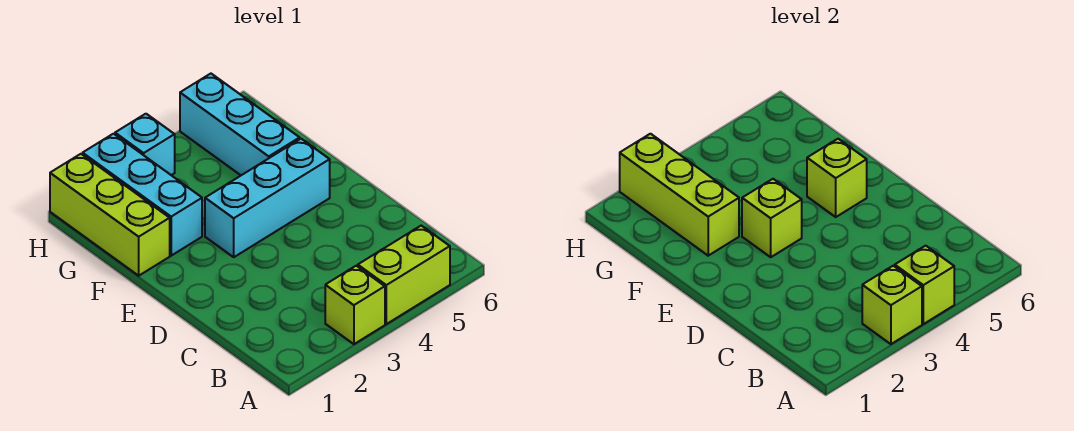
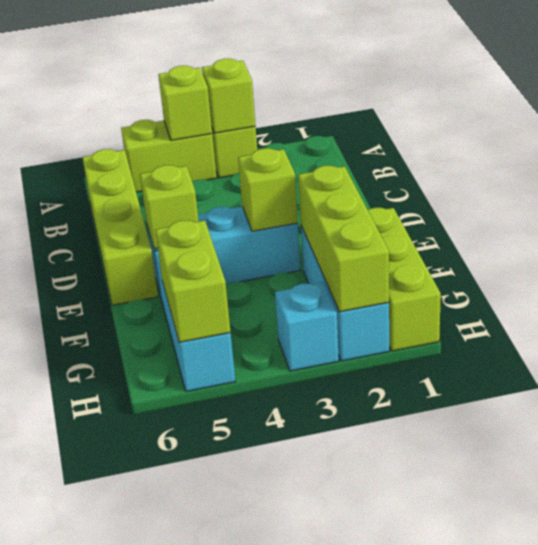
none -> lime 1x4 brick [82,149,158,305]
none -> lime 1x2 brick [155,220,231,342]

